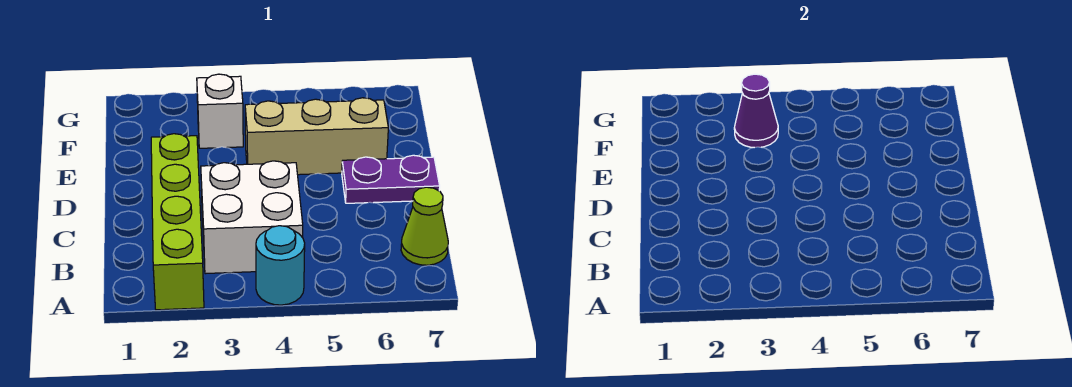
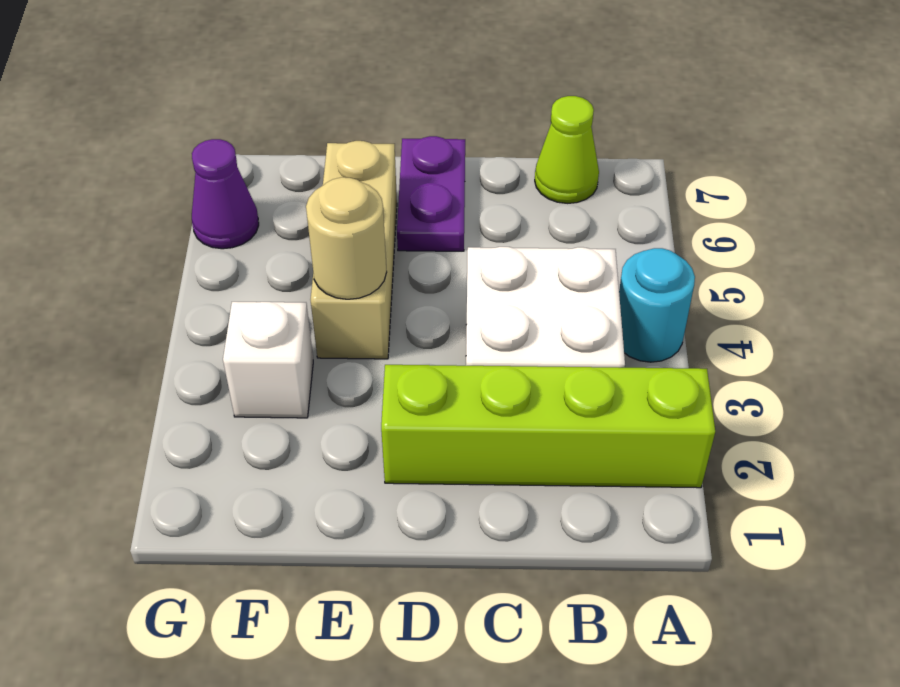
none -> tan 1x1 round brick [306,177,387,299]
purple 1x1 cone [734,74,778,148] -> purple 1x1 cone moved to [192,139,259,249]

